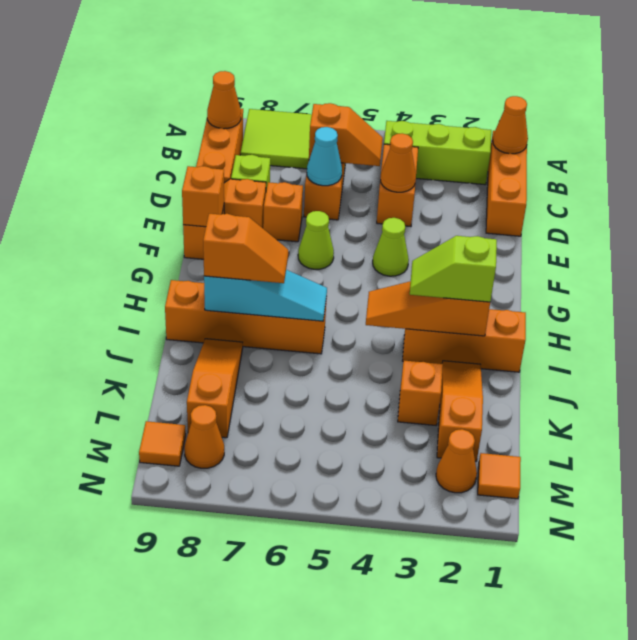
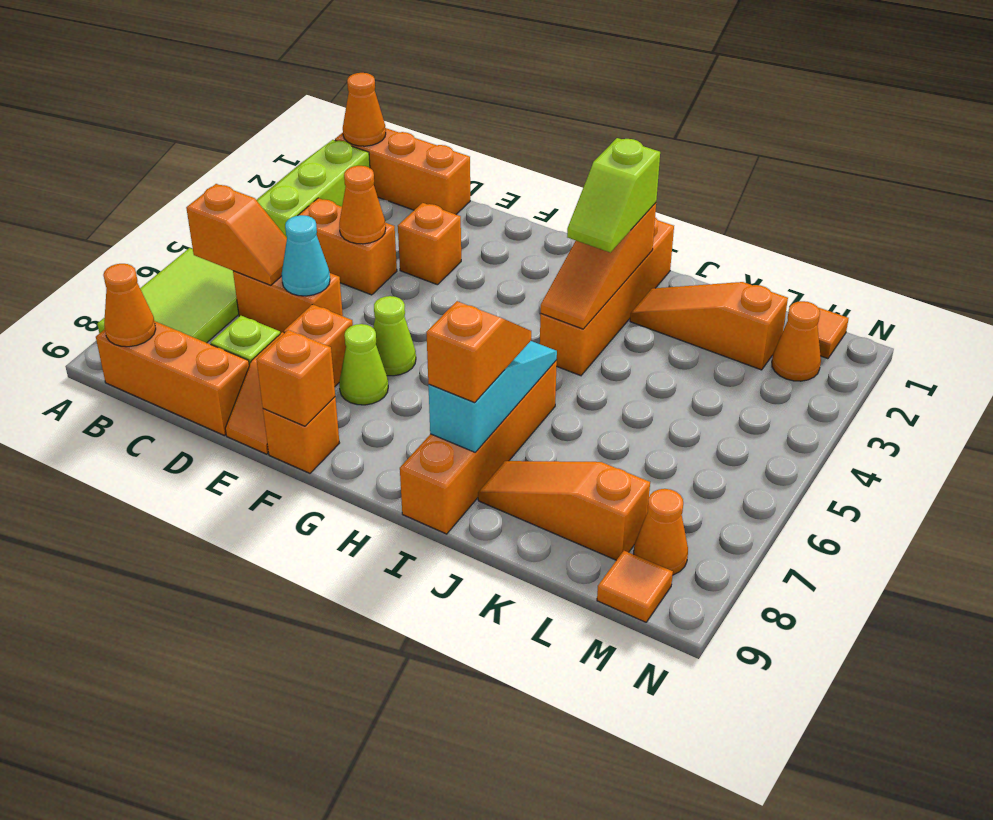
orange 1x2 slope [309,103,383,166] -> orange 1x2 slope turned to [186,184,287,285]
lime 1x1 cone [373,218,409,276] -> lime 1x1 cone moved to [339,324,388,405]
orange 1x3 brick [402,309,526,372] -> orange 1x4 brick [540,217,674,376]
orange 1x1 brick [398,361,443,425] -> orange 1x1 brick moved to [398,203,461,285]

